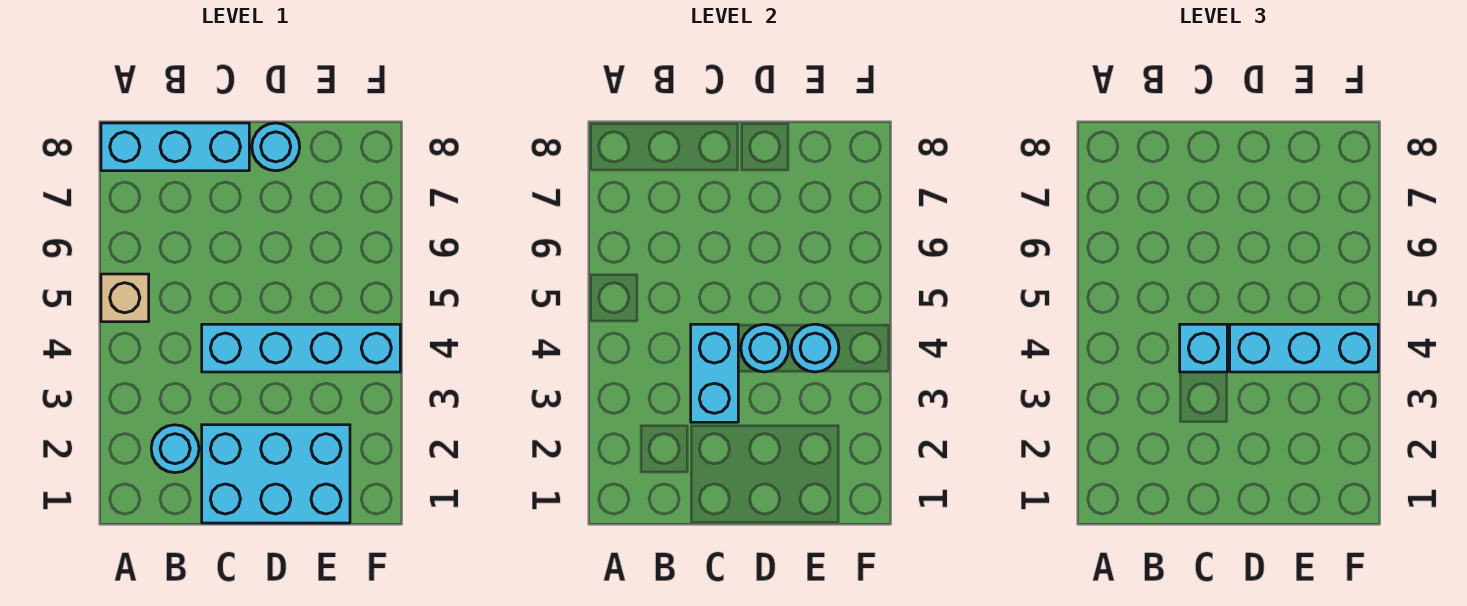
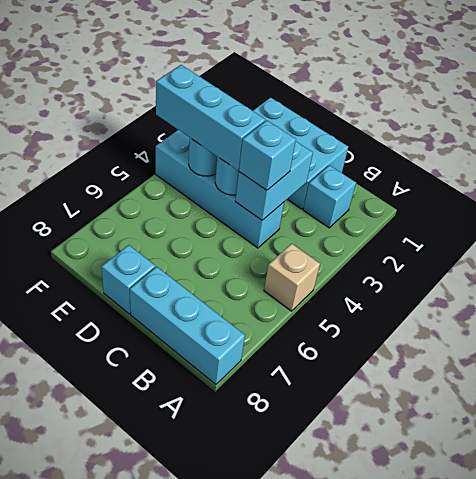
cyan 1x1 round brick [151,425,199,473] -> cyan 1x1 brick [303,165,356,228]
cyan 1x1 round brick [252,123,300,171] -> cyan 1x1 brick [102,245,155,314]

